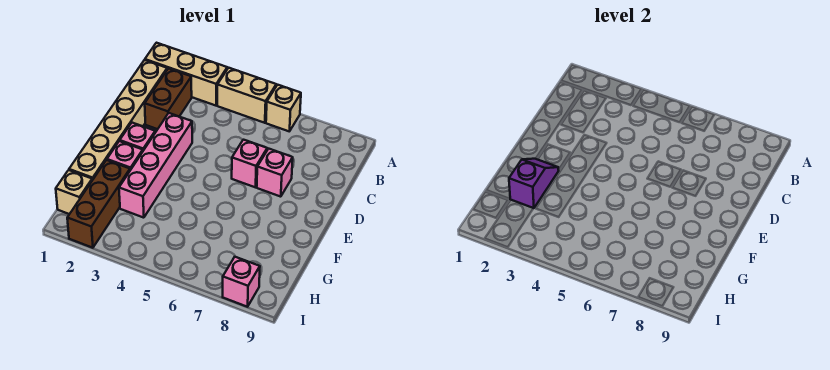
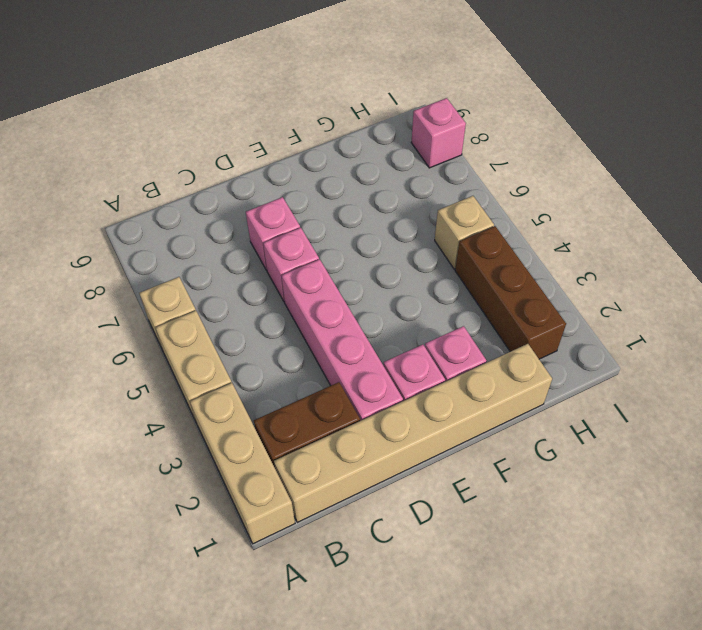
pink 1x4 brick [119,113,192,218] -> pink 1x4 brick turned to [281,259,403,421]
purple 1x2 slope [509,159,559,208] -> none
brown 1x3 brick [67,160,130,248] -> brown 1x3 brick turned to [455,226,566,359]
tan 1x1 brick [56,170,92,214] -> tan 1x1 brick moved to [435,196,494,269]

